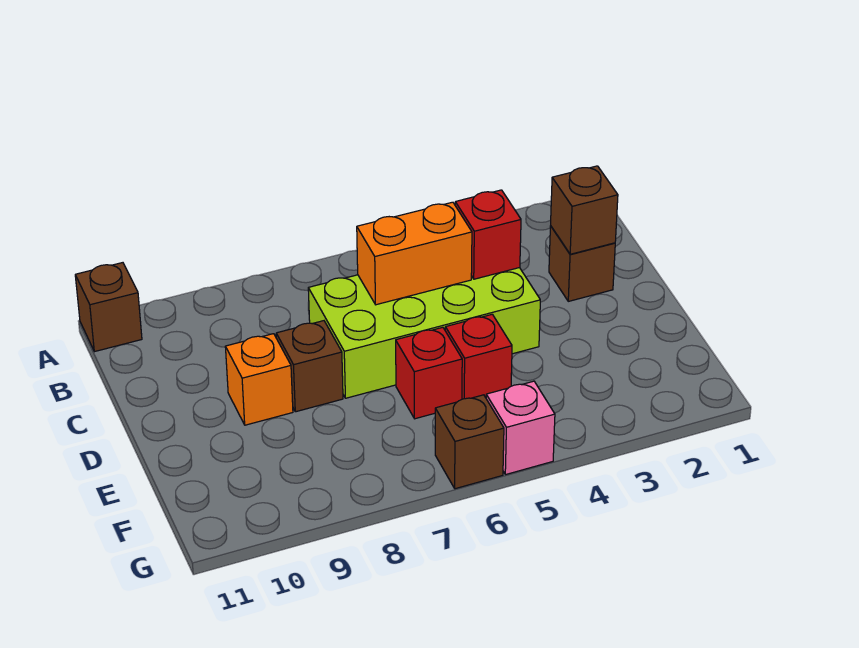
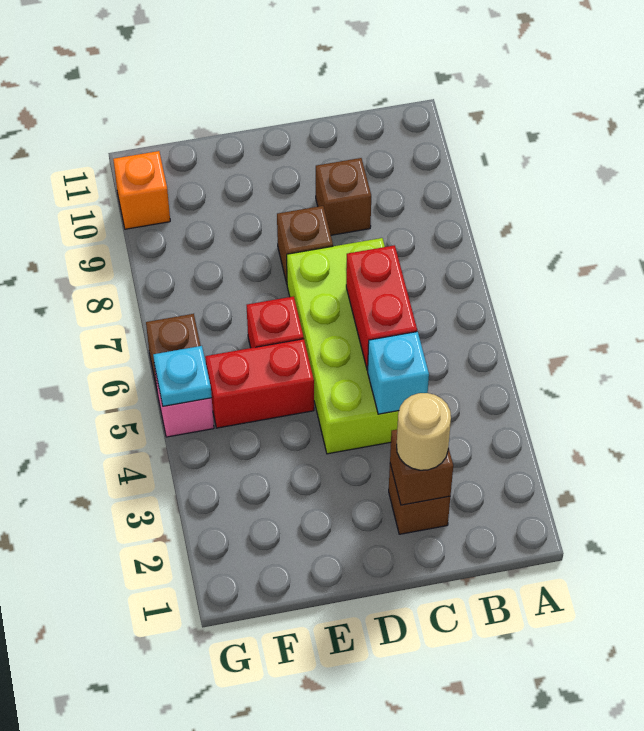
brown 1x1 brick [75,263,142,352] -> brown 1x1 brick moved to [316,158,371,235]
none -> tan 1x1 round brick [397,393,451,470]
red 1x1 brick [455,190,521,279] -> cyan 1x1 brick [368,332,429,414]
orange 1x2 brick [357,202,472,305] -> red 1x2 brick [346,245,417,370]
orange 1x1 brick [225,334,293,425] -> orange 1x1 brick moved to [113,151,170,229]
red 1x1 brick [445,314,512,399] -> red 1x2 brick [205,339,314,428]
none -> cyan 1x1 plate [153,346,212,406]

